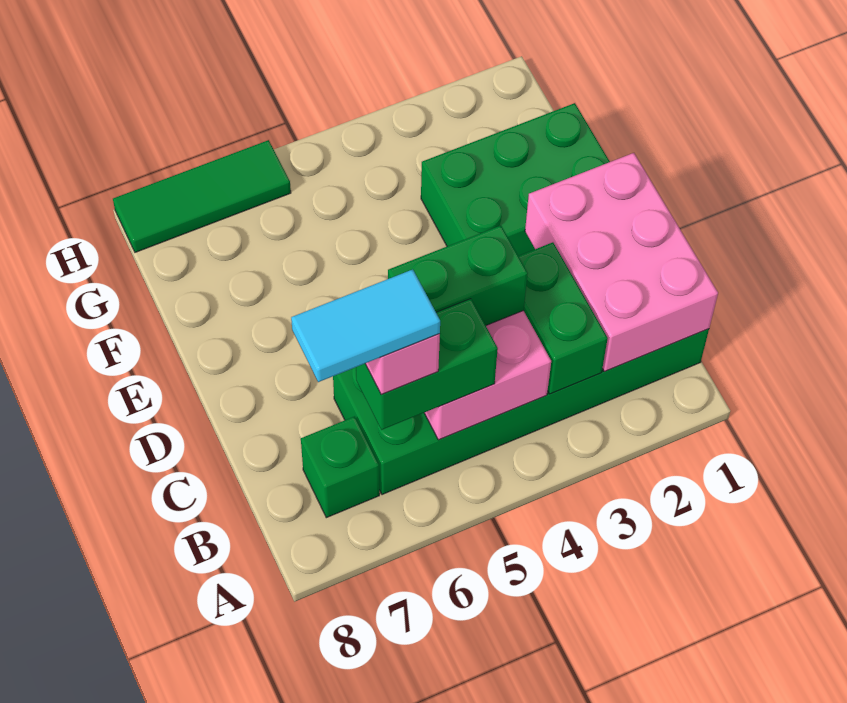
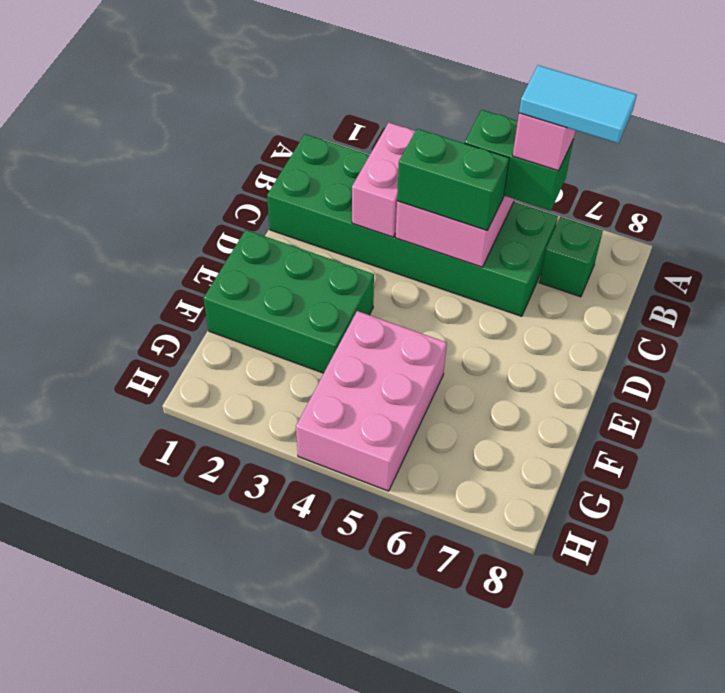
pink 2x3 brick [525,153,718,372] -> pink 2x3 brick moved to [296,311,447,491]
green 1x2 brick [518,242,608,394] -> pink 1x2 brick [352,123,415,237]
green 1x3 tile [113,140,291,252] -> none

